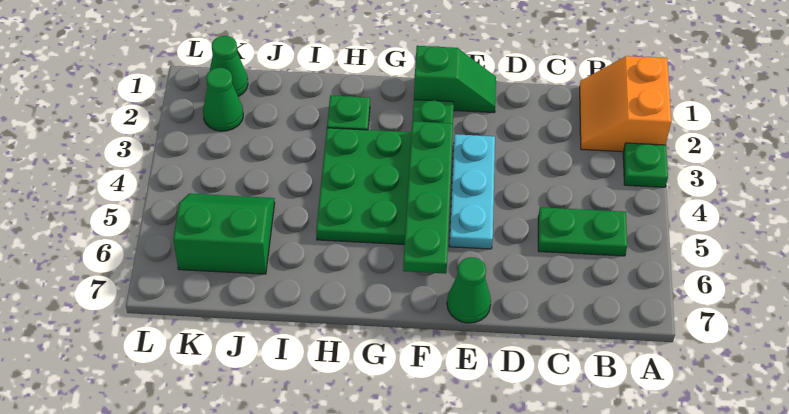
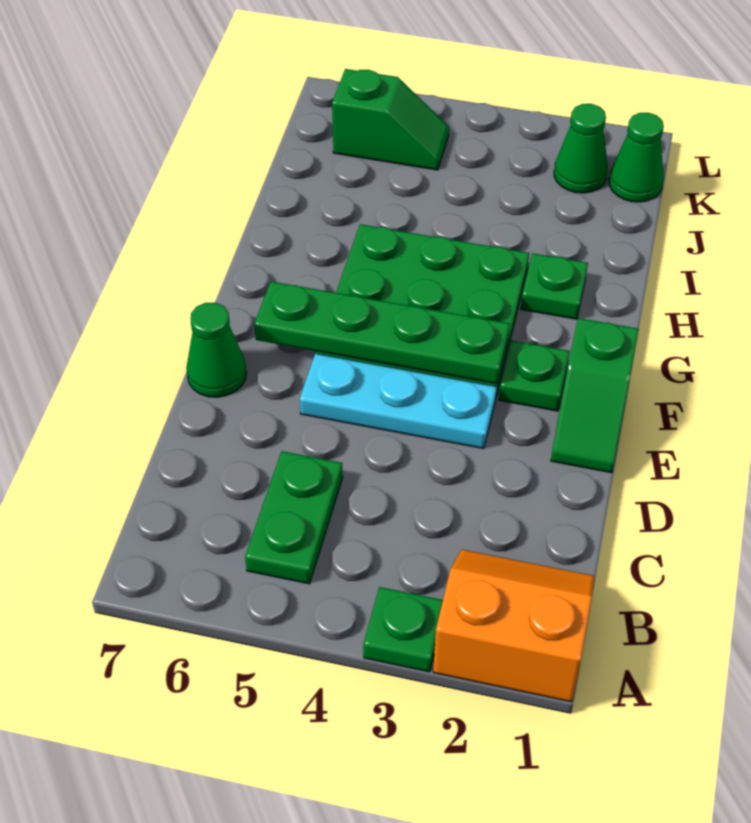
green 2x2 slope [173,194,275,274] -> green 1x2 slope [332,69,449,170]

